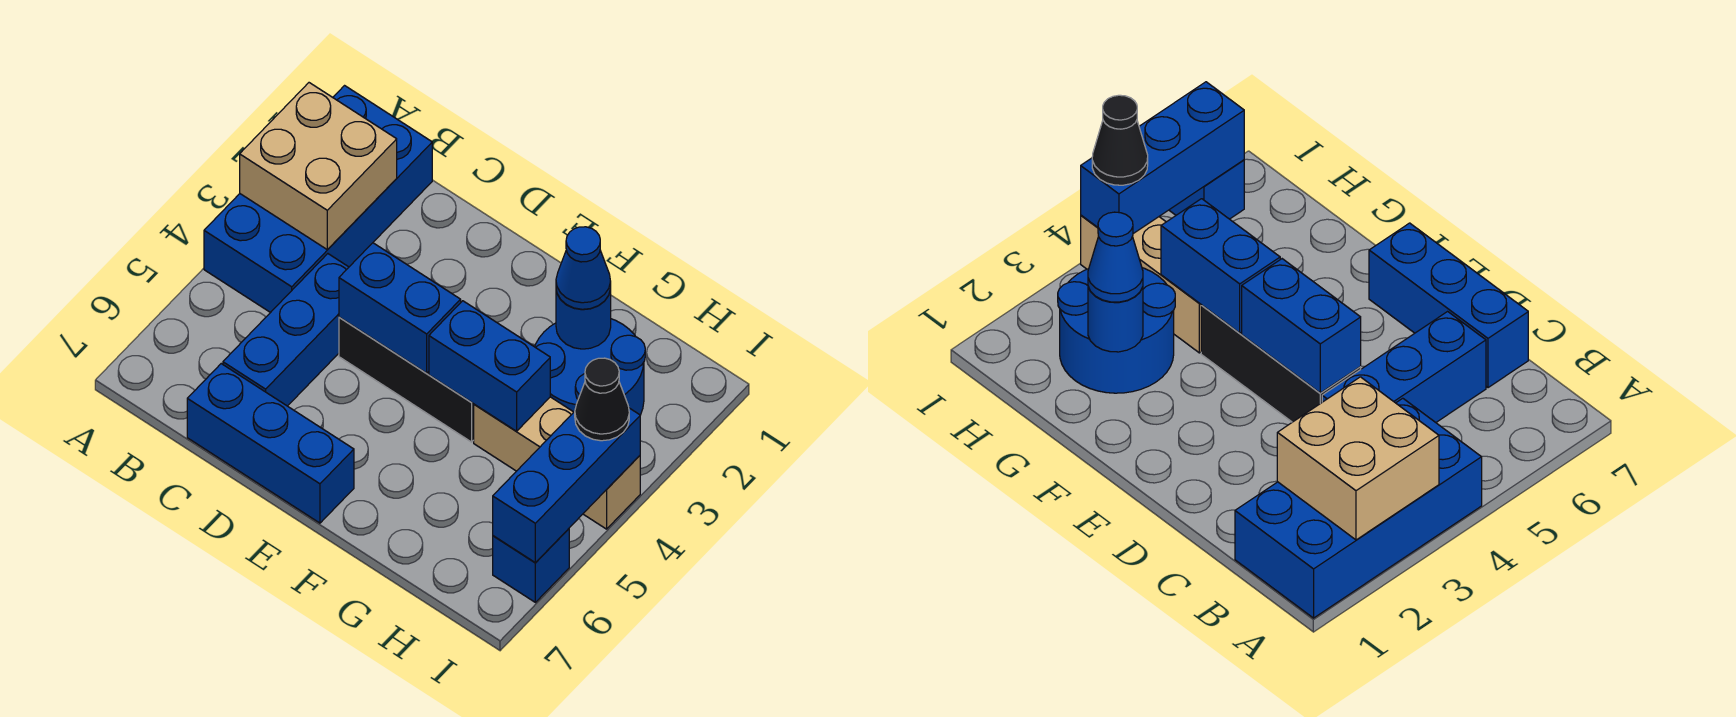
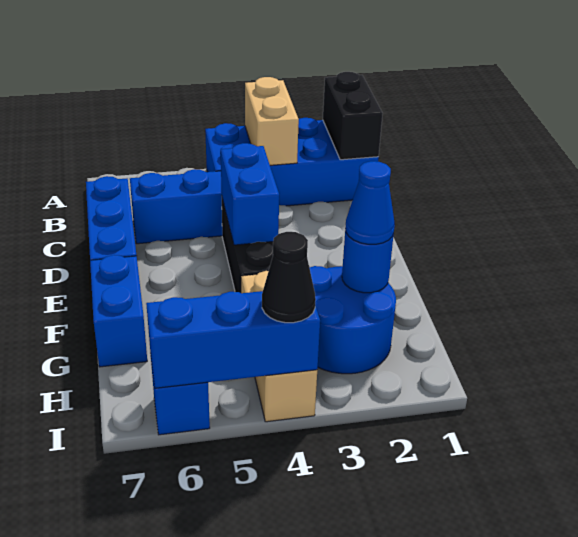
none -> black 1x2 brick [323,72,383,160]
tan 2x2 brick [240,83,397,250] -> tan 1x2 brick [245,77,299,165]
blue 1x2 brick [429,301,550,431] -> blue 1x2 brick moved to [90,255,147,367]

